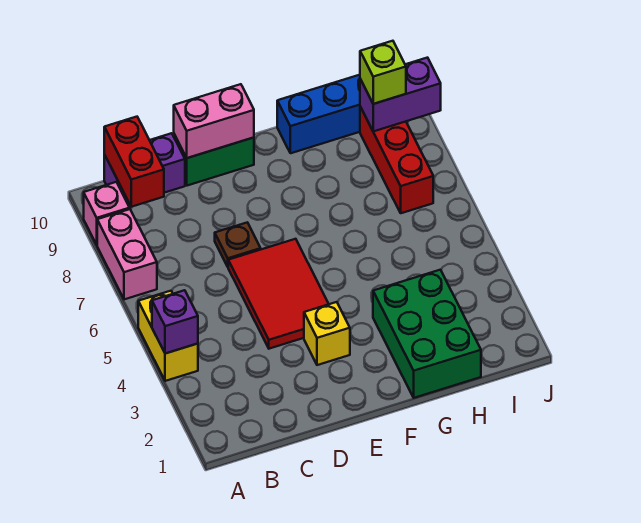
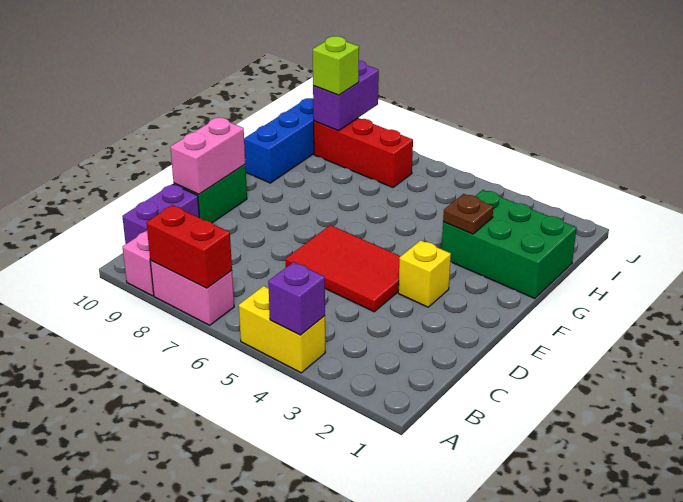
red 1x2 brick [104,117,164,207] -> red 1x2 brick moved to [146,205,232,288]
brown 1x1 plate [215,222,261,267] -> brown 1x1 plate moved to [443,194,493,234]

